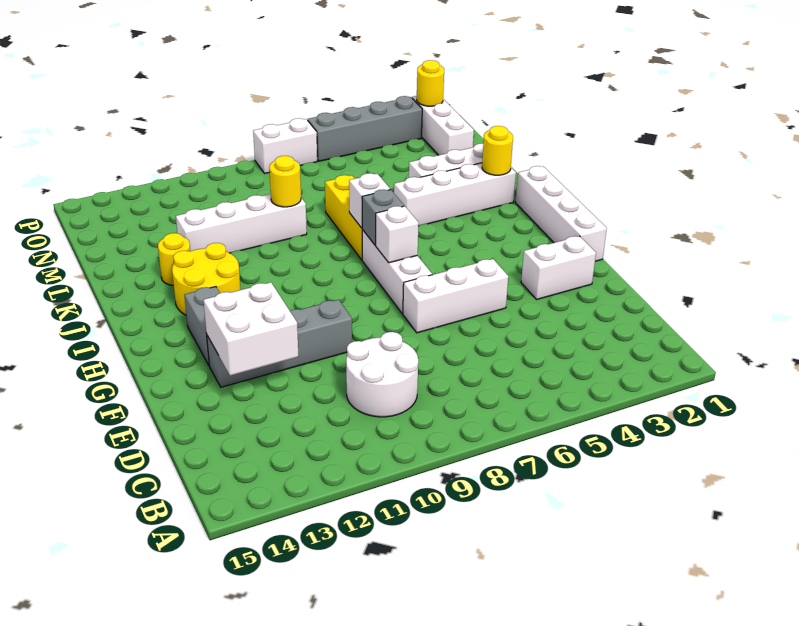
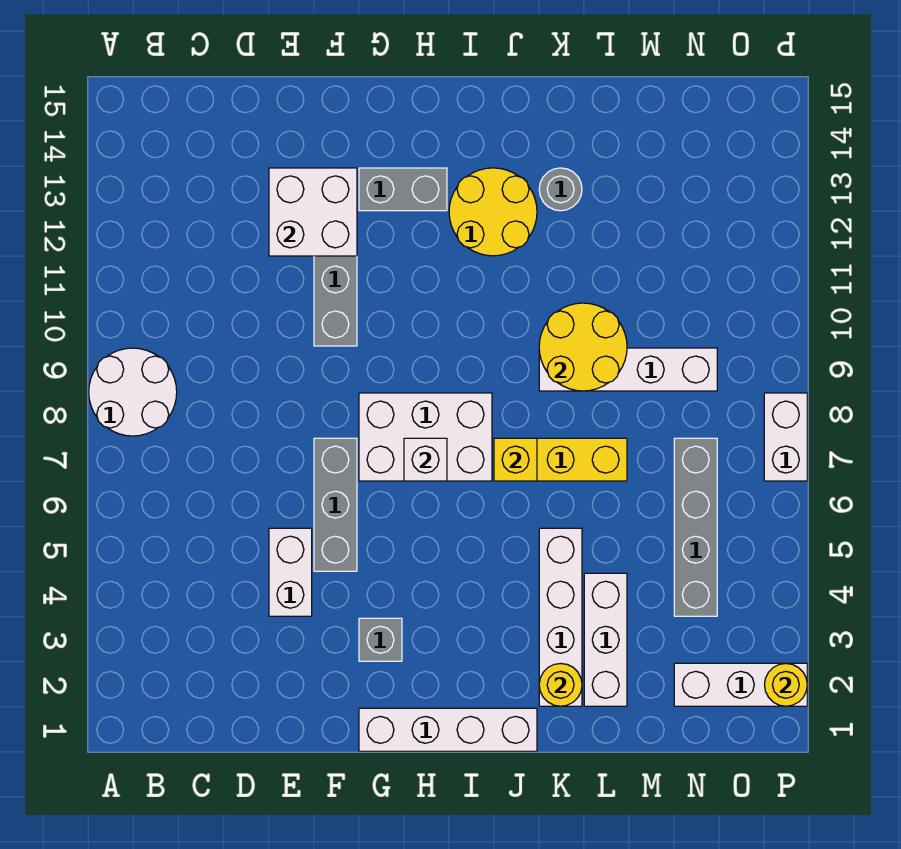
white 2x2 round brick [346,332,418,417] -> white 2x2 round brick moved to [89,348,177,436]
white 1x2 brick [521,236,596,300] -> white 1x2 brick moved to [269,528,312,616]
white 1x3 brick [403,259,508,333] -> grey 1x3 brick [314,438,357,571]
white 1x3 brick [362,230,432,314] -> white 2x3 brick [359,393,492,481]
grey 1x1 brick [362,189,404,245] -> grey 1x1 brick moved to [359,618,402,661]
white 1x1 brick [349,173,390,228] -> yellow 1x1 brick [494,438,537,481]
yellow 1x1 round brick [158,233,190,285] -> grey 1x1 round brick [539,168,582,211]
white 1x4 brick [176,194,307,253] -> white 1x4 brick turned to [539,348,717,391]
yellow 1x1 round brick [269,156,301,207] -> yellow 2x2 round brick [539,303,627,391]
grey 1x4 brick [308,96,422,161] -> grey 1x4 brick moved to [674,438,717,616]

